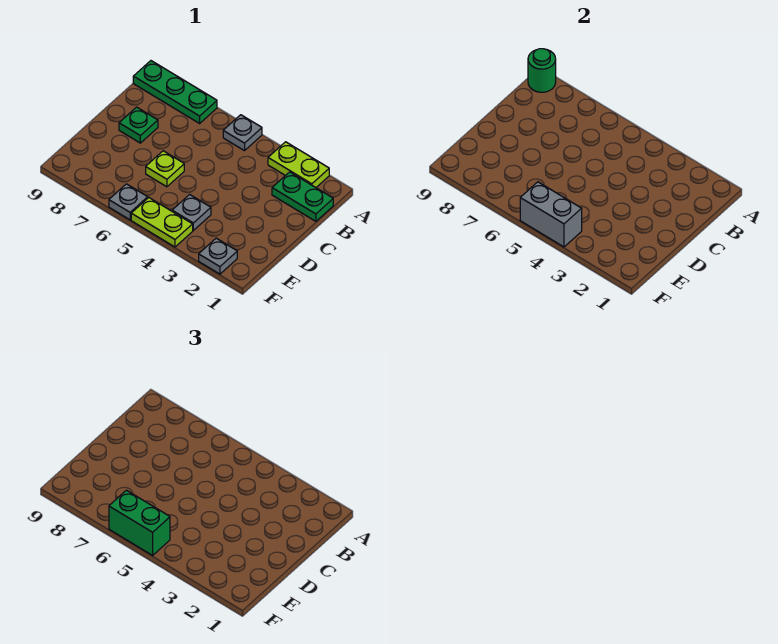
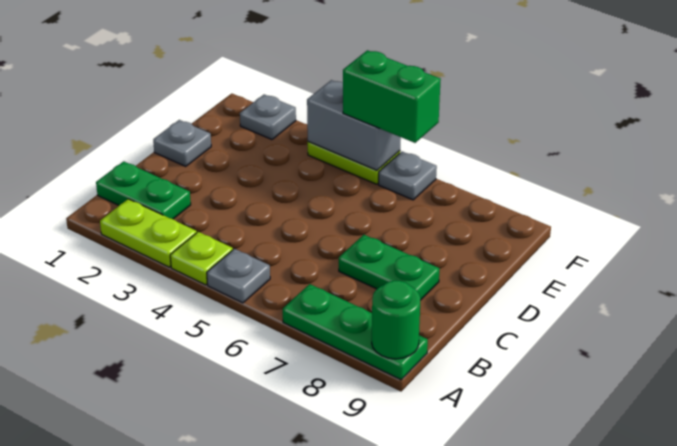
green 1x1 plate [119,107,158,143] -> green 1x2 plate [339,235,440,300]
lime 1x1 plate [146,151,184,187] -> lime 1x1 plate moved to [170,232,233,285]
grey 1x1 plate [172,195,211,230] -> grey 1x1 plate moved to [153,120,211,166]

